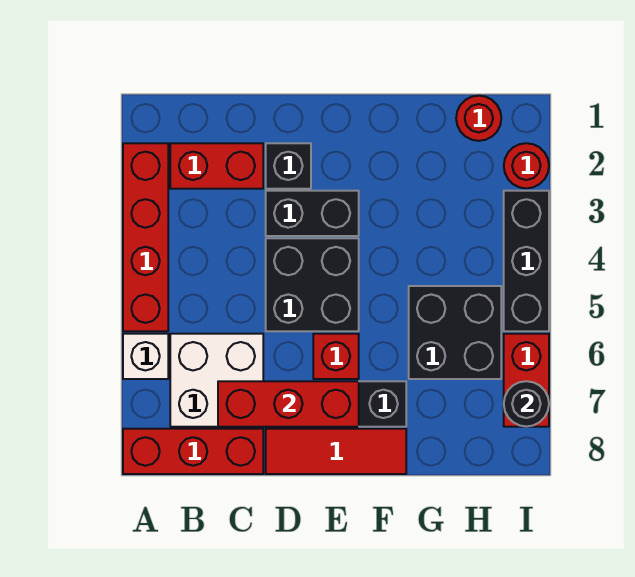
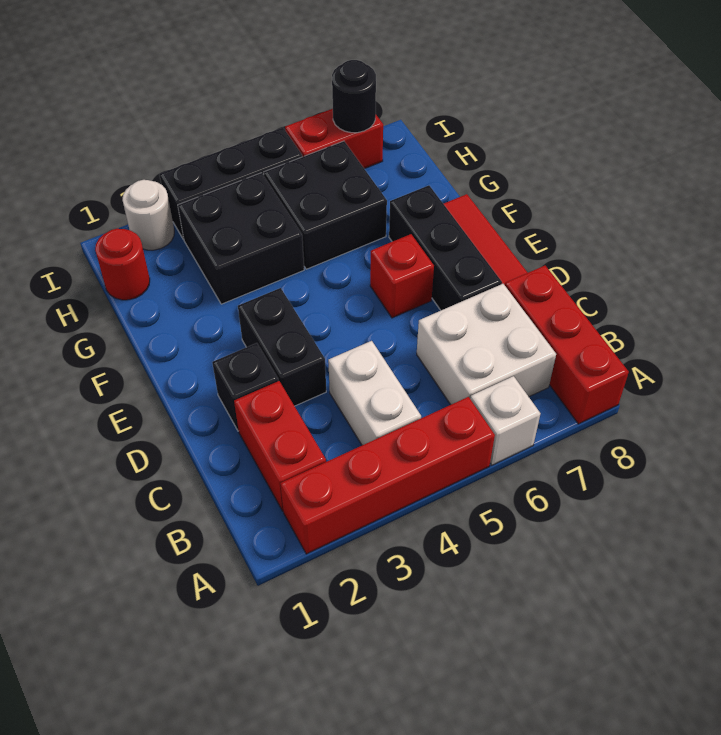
none -> white 1x2 brick [328,341,421,445]
red 1x3 brick [218,381,359,427] -> none
black 2x2 brick [266,238,359,331] -> black 2x2 brick moved to [178,173,304,304]
red 1x1 round brick [504,143,549,188] -> white 1x1 round brick [123,180,174,250]

